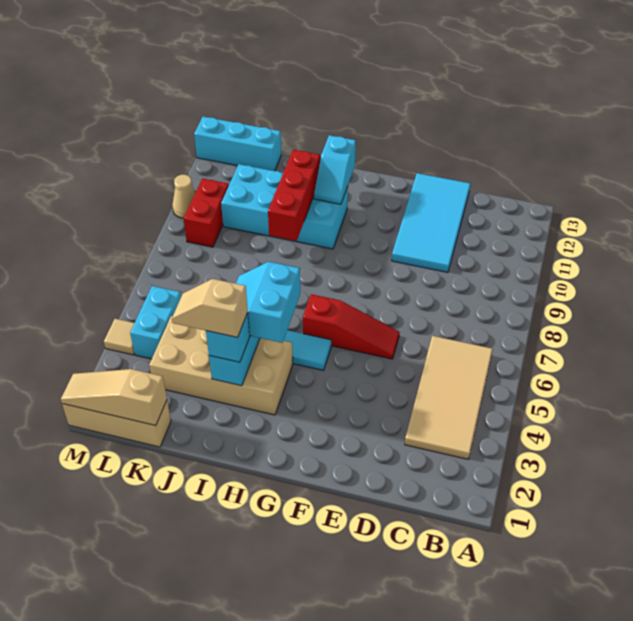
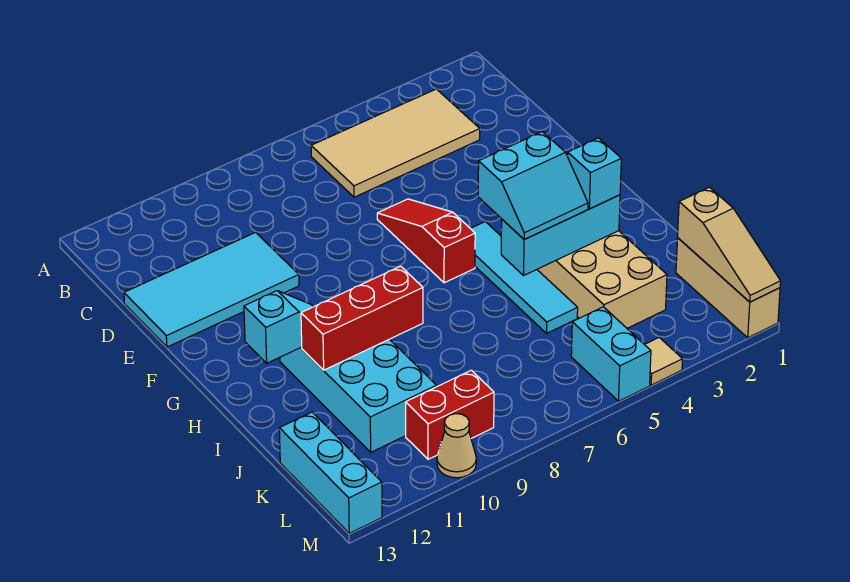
tan 1x2 slope [172,279,248,337] -> none
cyan 1x2 brick [130,286,181,359] -> cyan 1x2 brick turned to [571,307,651,401]

